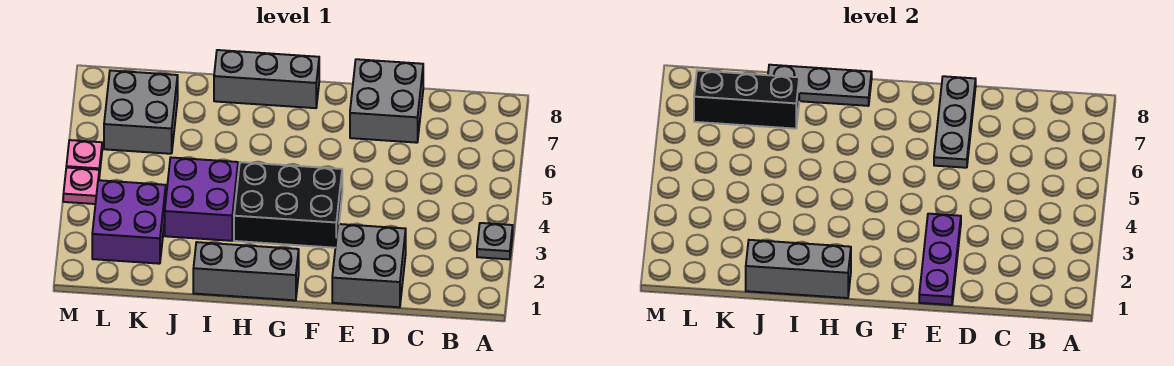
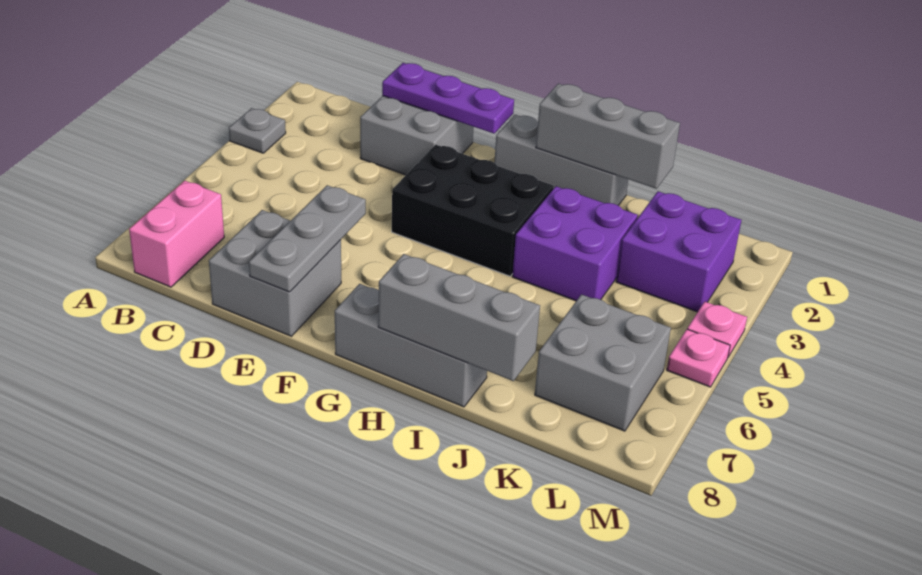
none -> pink 1x2 brick [129,181,224,287]
purple 1x3 plate [919,214,961,305] -> purple 1x3 plate turned to [382,63,514,133]
grey 1x3 plate [768,65,872,106] -> grey 1x3 brick [378,254,540,381]
black 1x3 brick [694,70,799,129] -> none

